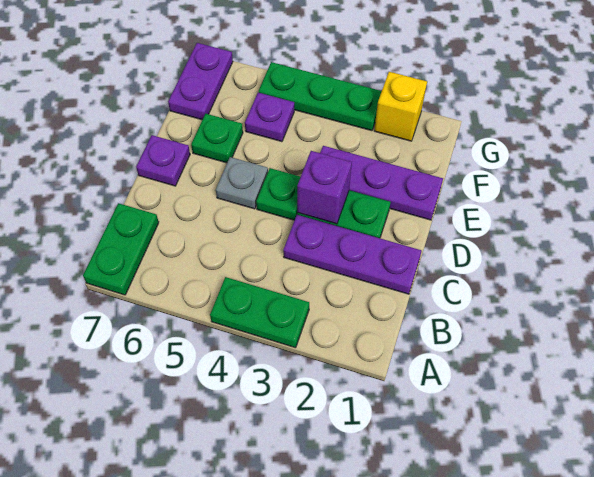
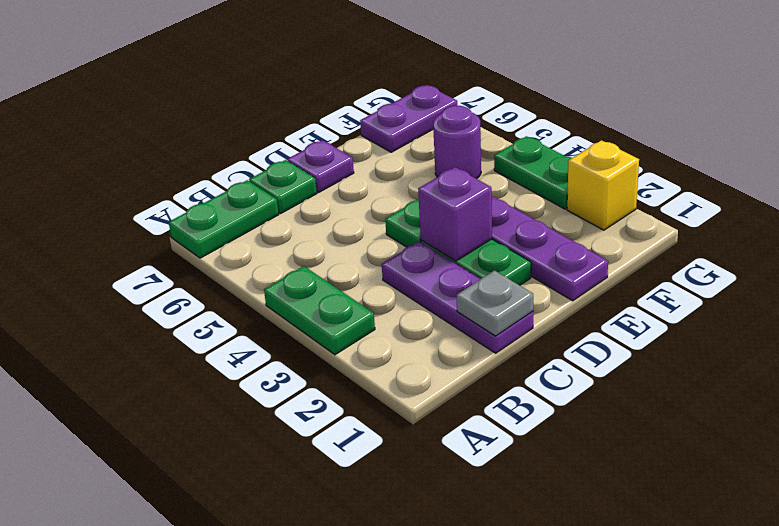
grey 1x1 plate [216,157,268,209] -> grey 1x1 plate moved to [457,271,533,336]
green 1x1 plate [191,114,243,163] -> green 1x1 plate moved to [249,160,317,214]
purple 1x1 plate [245,92,294,142] -> purple 1x1 round brick [433,106,481,179]
green 1x3 plate [259,62,382,131] -> green 1x2 plate [494,136,571,209]

